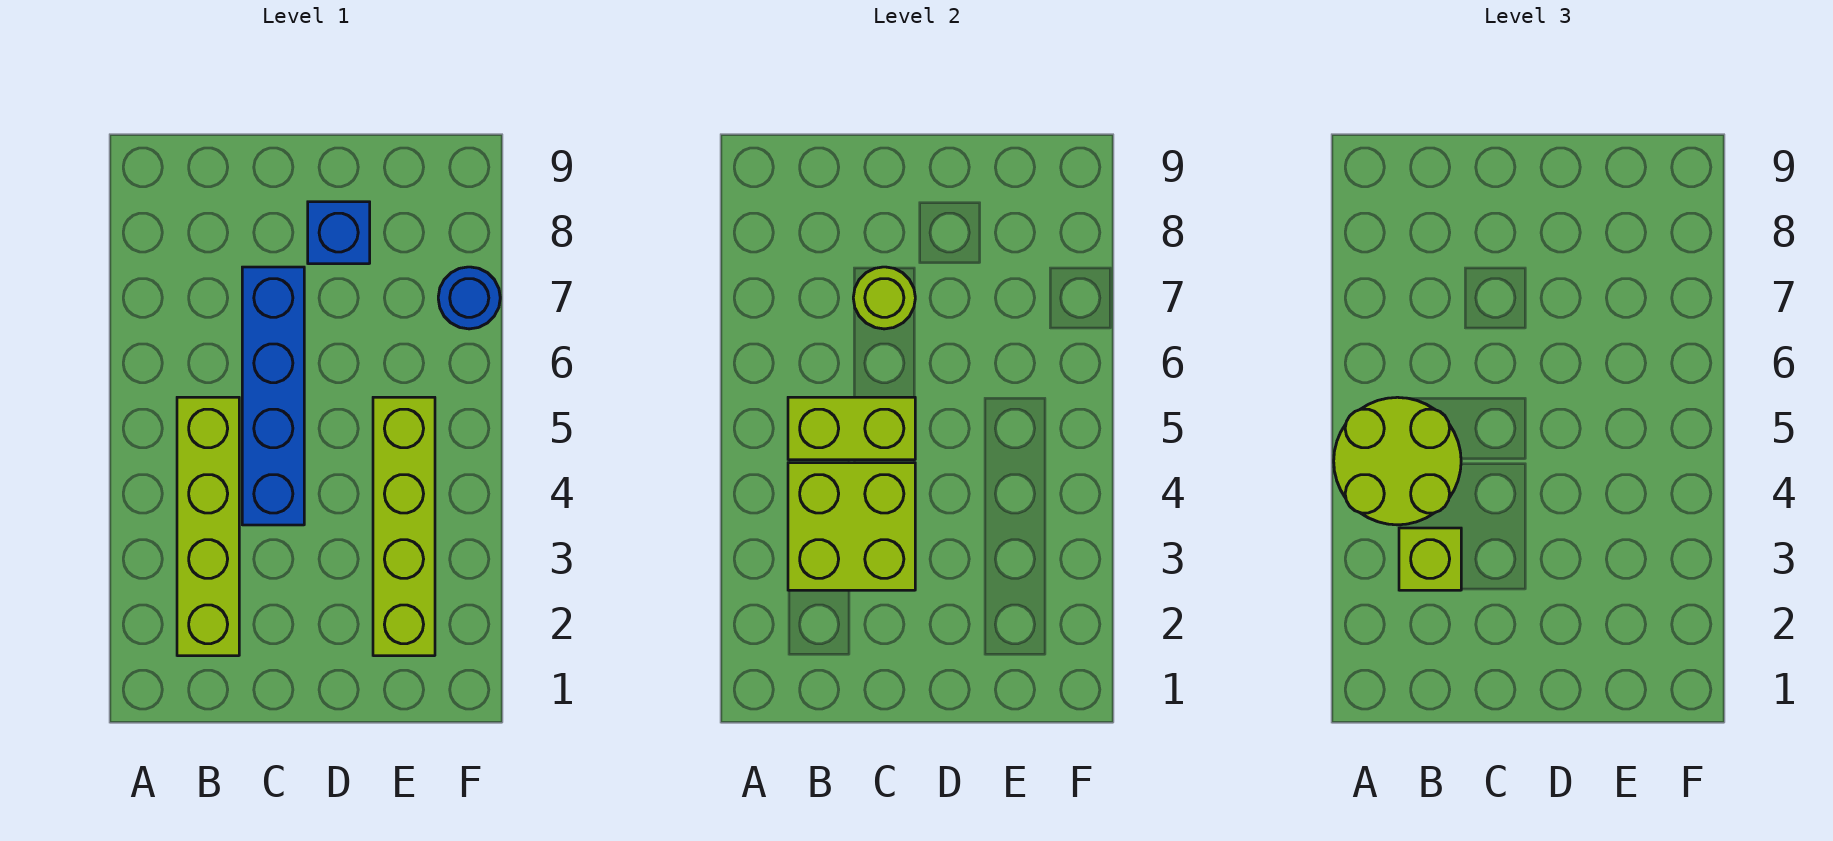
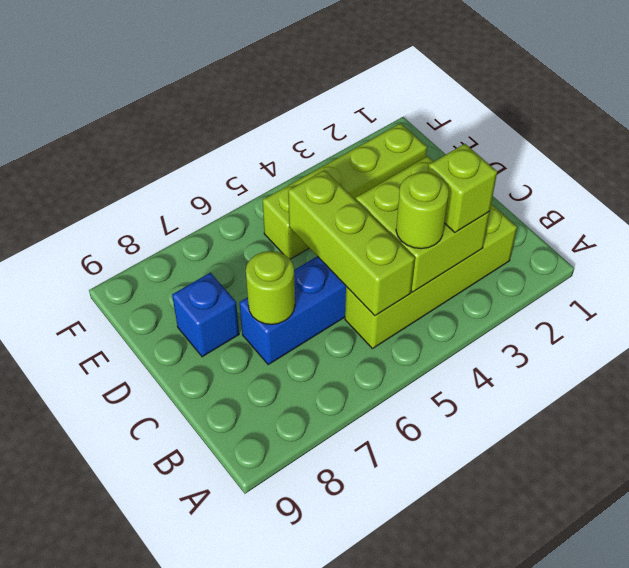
lime 2x2 round brick [1334,397,1461,525] -> lime 1x1 round brick [396,172,449,249]
lime 1x2 brick [788,397,915,460] -> lime 1x3 brick [288,170,415,316]
blue 1x1 round brick [438,267,500,329] -> none

